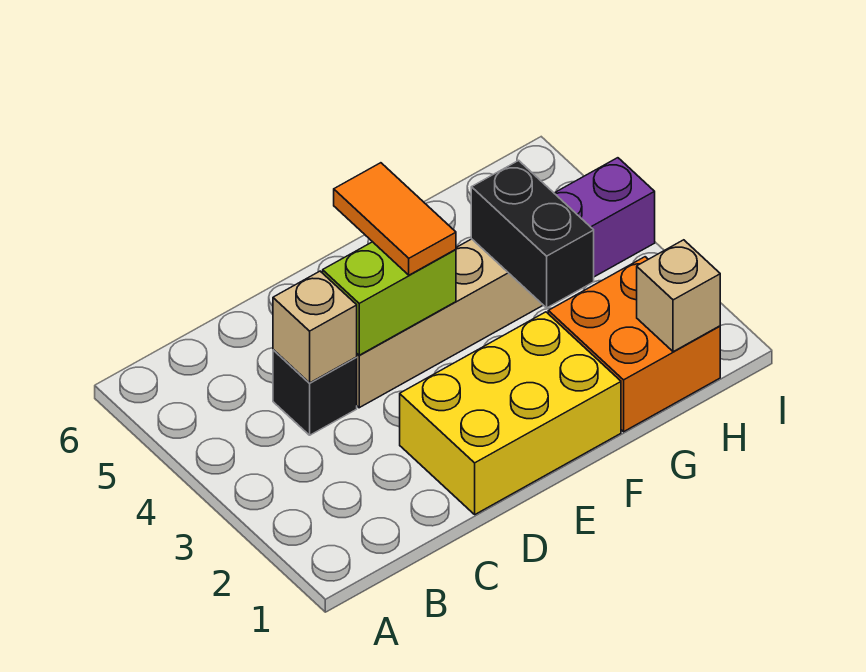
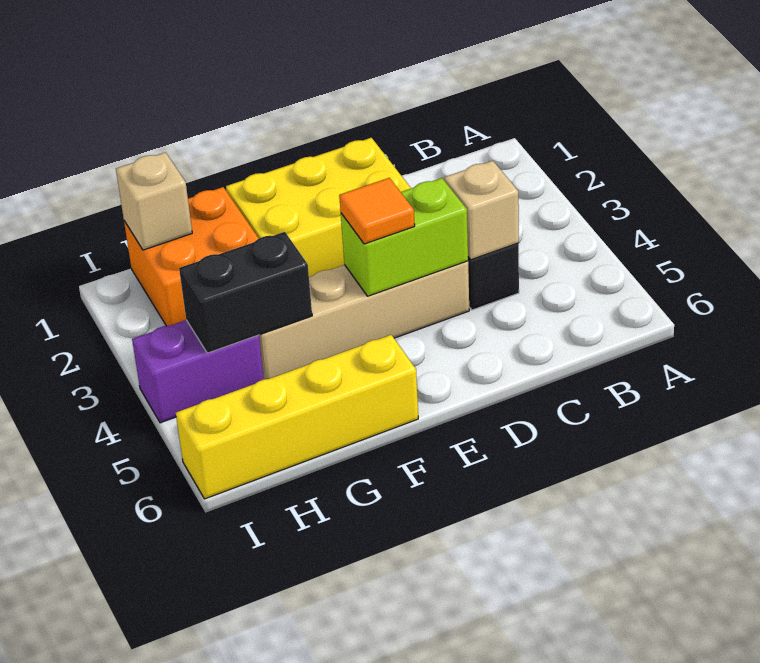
orange 1x2 tile [334,163,456,275] -> orange 1x1 tile [339,178,415,244]
none -> yellow 1x4 brick [176,335,418,499]
black 1x2 brick [471,160,594,308] -> black 1x2 brick turned to [179,232,312,353]

